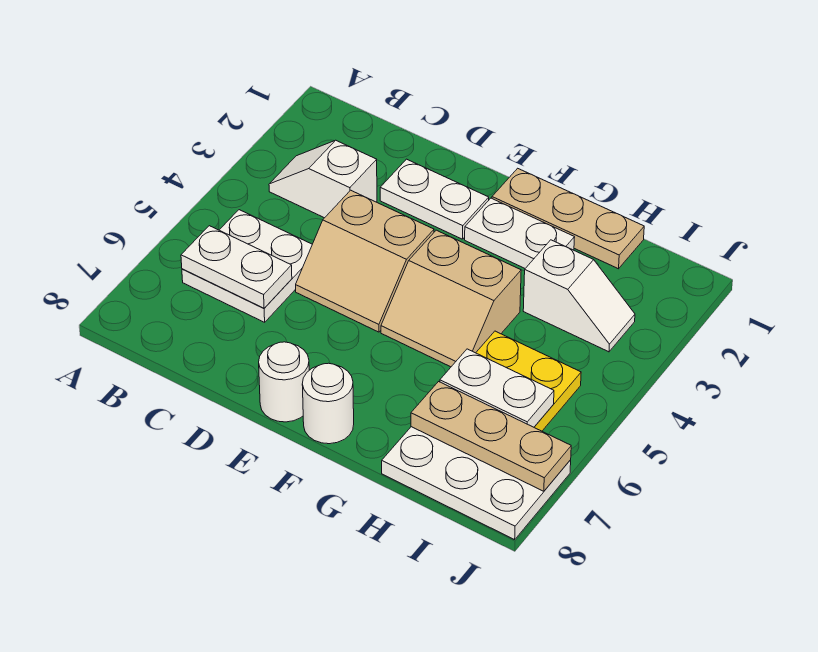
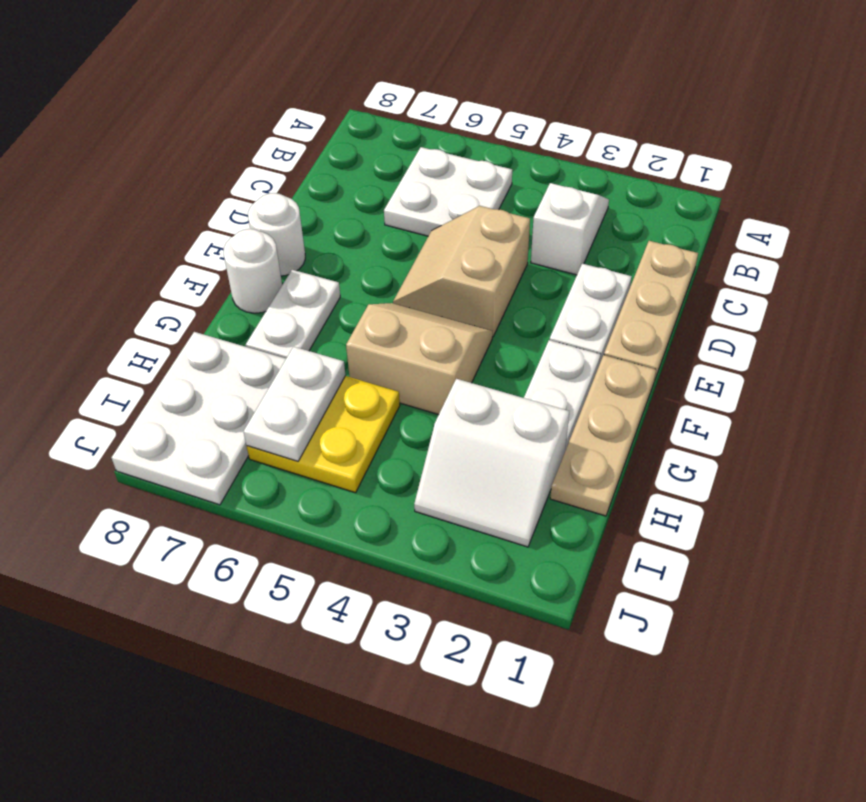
white 1x2 plate [181,226,292,308] -> white 1x2 plate moved to [246,270,340,358]
tan 2x2 slope [381,230,521,367] -> tan 2x2 slope turned to [346,303,493,415]
white 1x2 slope [523,240,635,352] -> white 2x2 slope [414,379,569,547]
tan 1x3 plate [411,382,571,491] -> tan 1x3 plate moved to [604,241,698,381]

